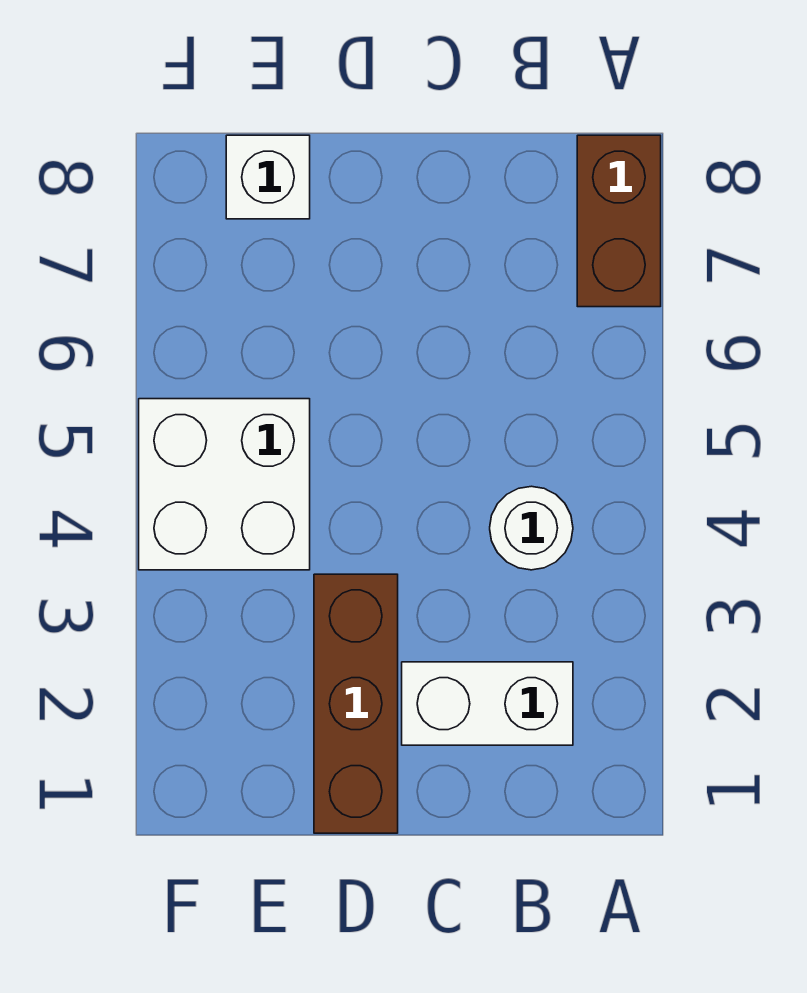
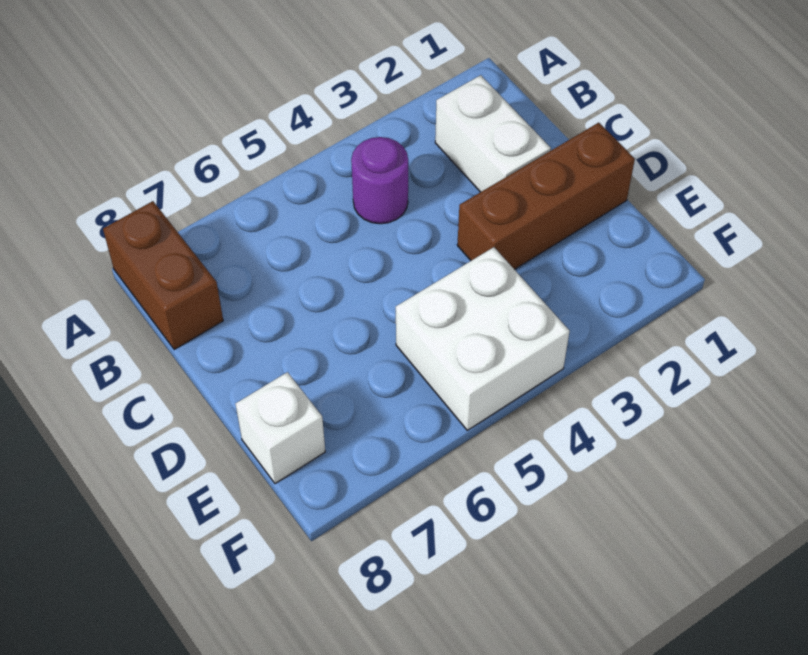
brown 1x2 brick [577,135,661,307] -> brown 1x2 brick turned to [103,201,223,350]
white 1x1 round brick [490,486,573,570] -> purple 1x1 round brick [351,137,408,224]

